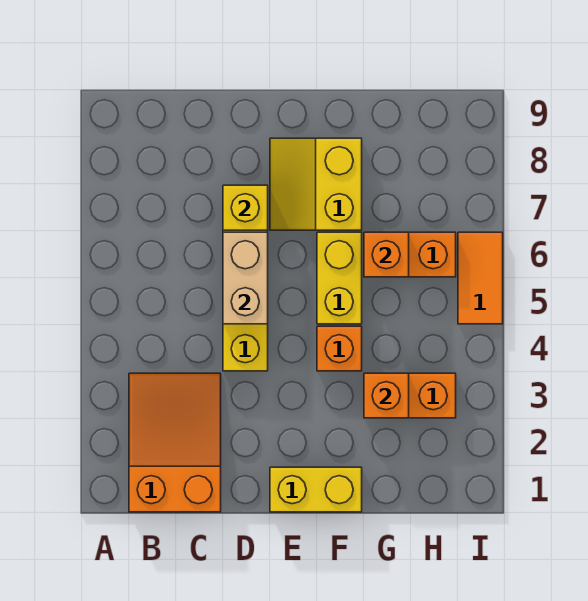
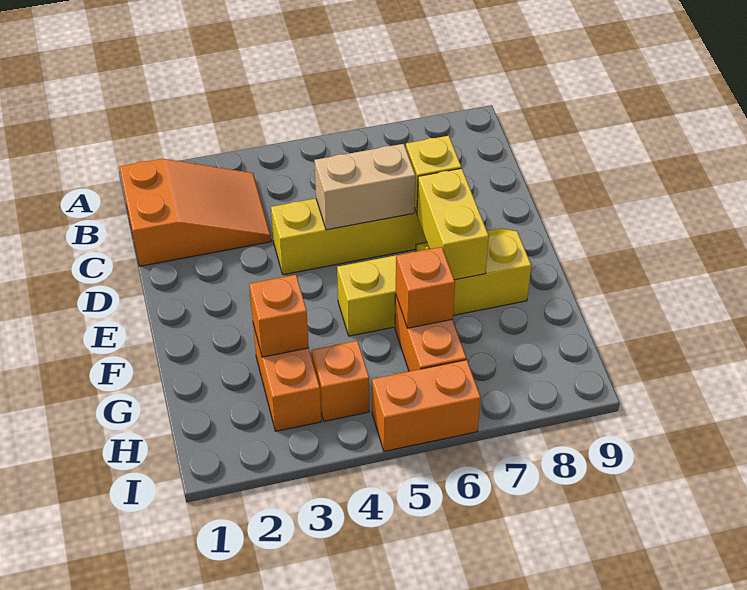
yellow 1x2 brick [270,467,362,512] -> yellow 1x2 brick moved to [417,168,489,280]
orange 1x1 brick [317,326,362,371] -> orange 1x1 brick moved to [312,341,369,421]
orange 1x2 tile [458,232,503,324] -> orange 1x2 brick [372,360,481,451]

